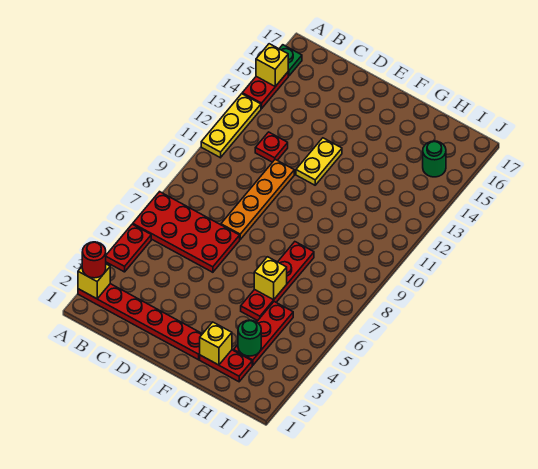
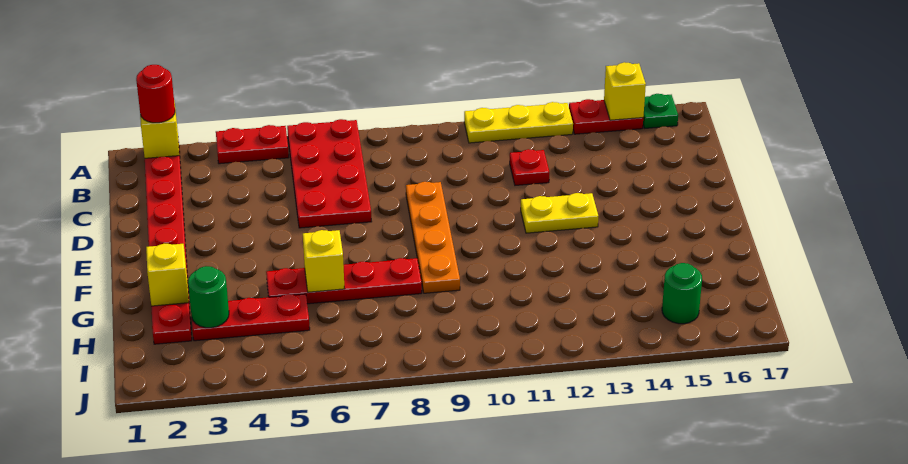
orange 1x4 plate [221,159,294,240] -> orange 1x4 plate turned to [406,182,460,293]

